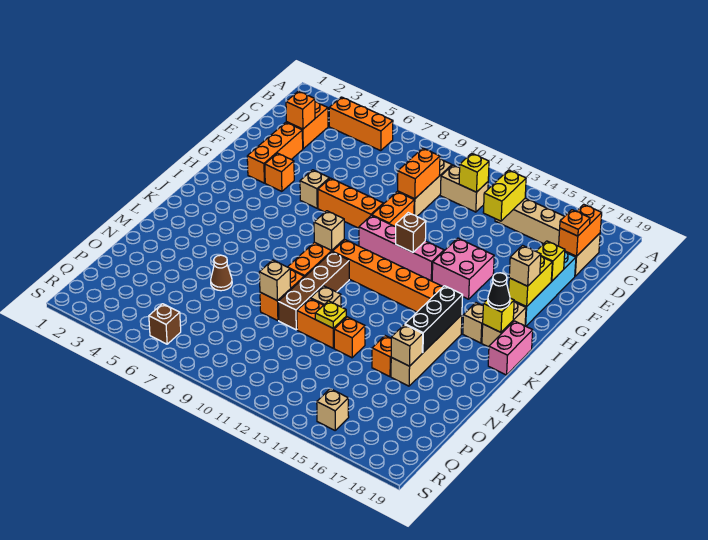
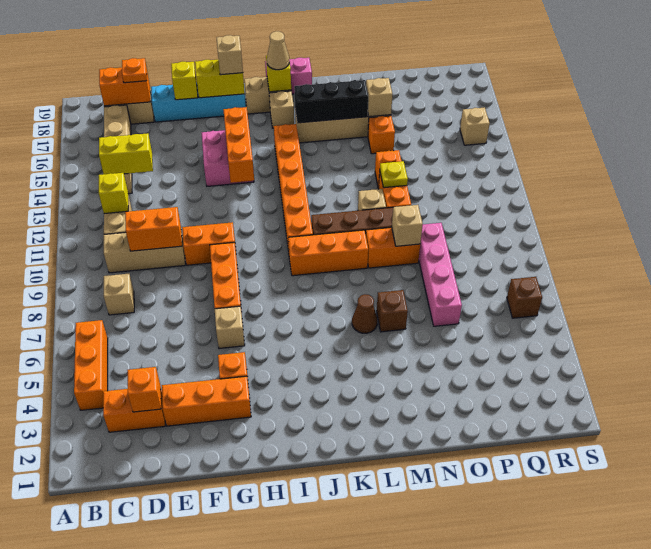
pink 1x4 brick [359,215,444,281] -> pink 1x4 brick moved to [419,223,462,326]
brown 1x1 brick [396,213,426,252] -> brown 1x1 brick moved to [377,290,408,332]
none -> orange 1x3 brick [223,107,254,183]
tan 1x1 brick [314,211,344,250] -> tan 1x1 brick moved to [104,274,134,315]
black 1x1 cone [488,273,510,309] -> tan 1x1 cone [267,31,289,70]
brown 1x1 cone [211,255,232,291] -> brown 1x1 cone moved to [352,294,377,333]

